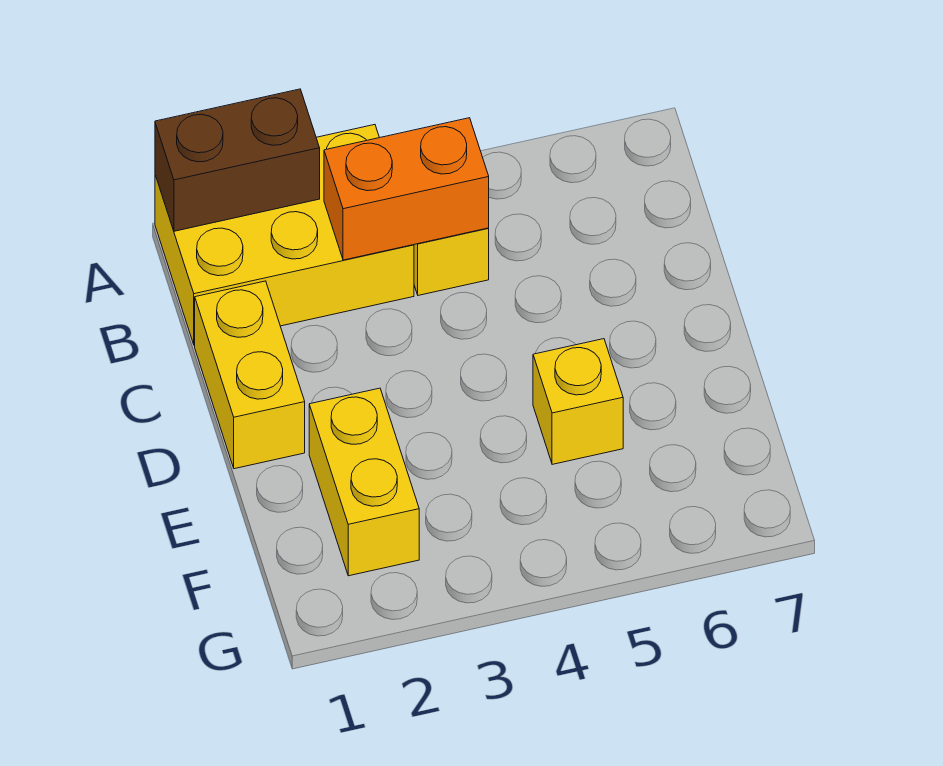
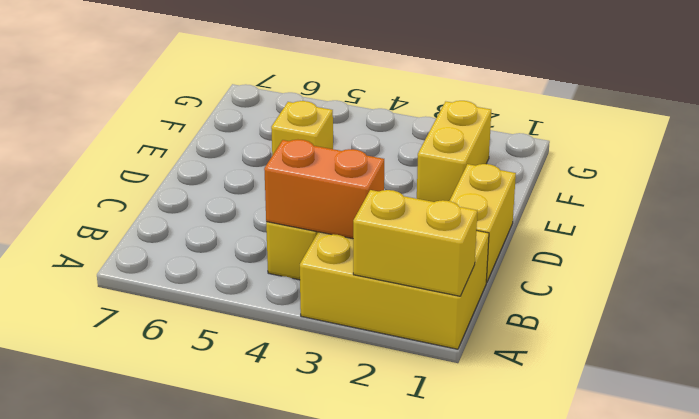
brown 1x2 brick [155,89,320,231] -> yellow 1x2 brick [353,190,477,296]

